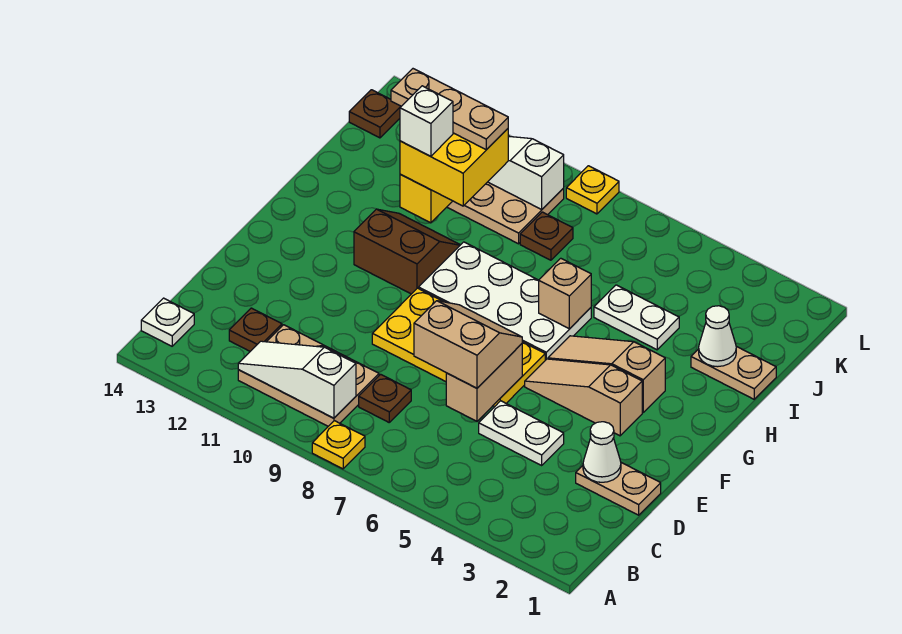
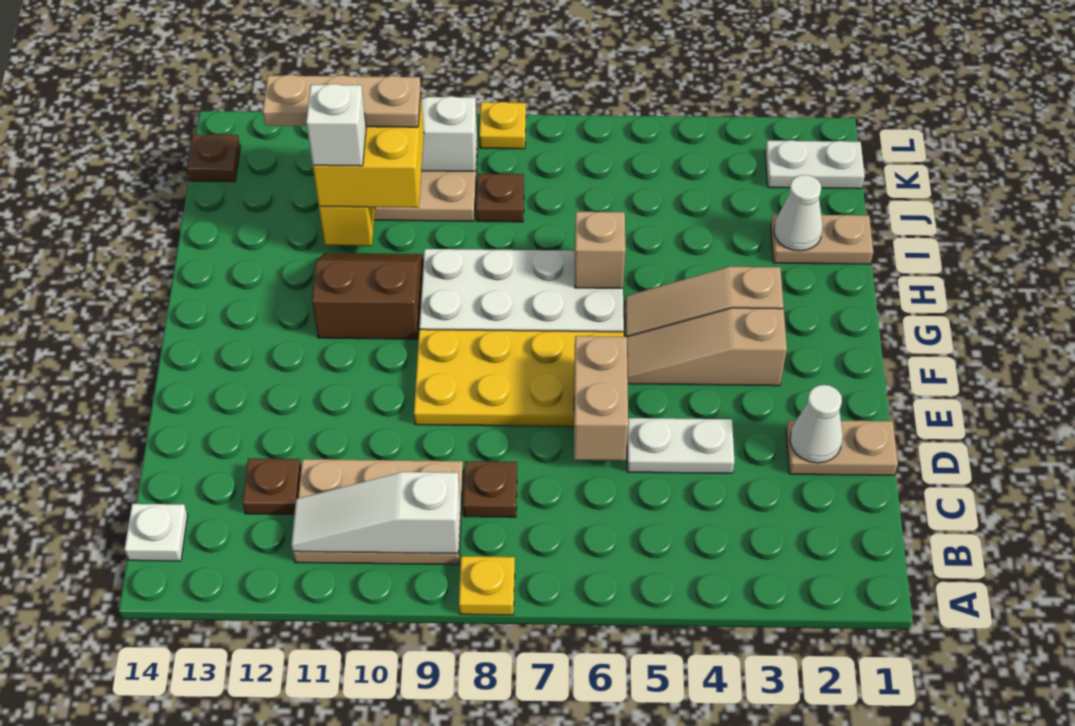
tan 2x2 slope [414,301,522,388] -> none
white 1x2 plate [594,285,679,350] -> white 1x2 plate moved to [765,140,865,189]

